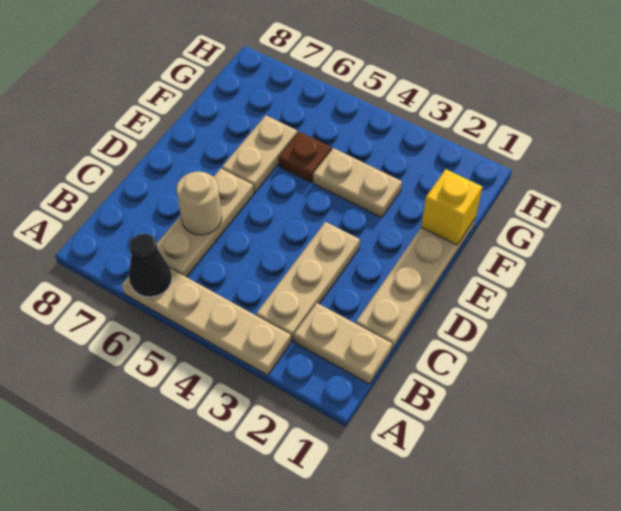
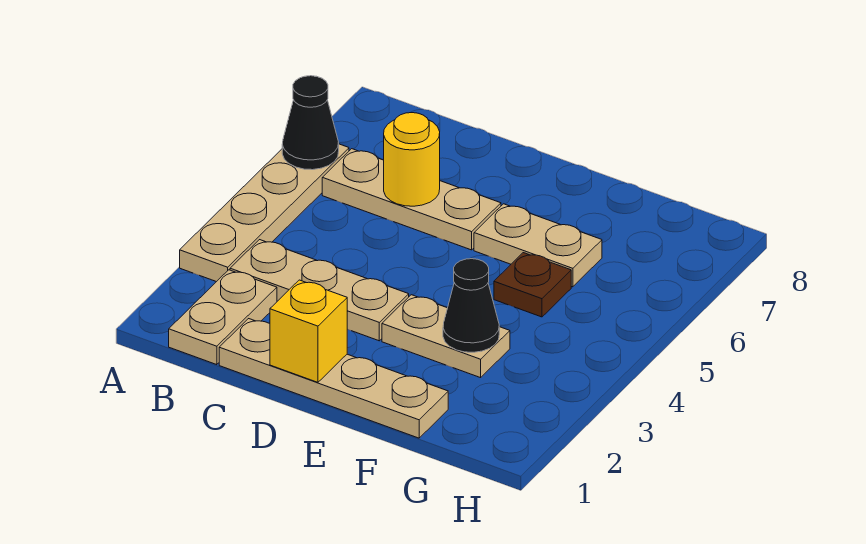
tan 1x1 round brick [176,172,222,235] -> yellow 1x1 round brick [384,113,440,206]
yellow 1x1 brick [421,169,482,245] -> yellow 1x1 brick moved to [270,280,347,382]
tan 1x2 plate [313,148,402,218] -> tan 1x2 plate turned to [382,295,510,378]
none -> black 1x1 cone [443,259,499,352]

